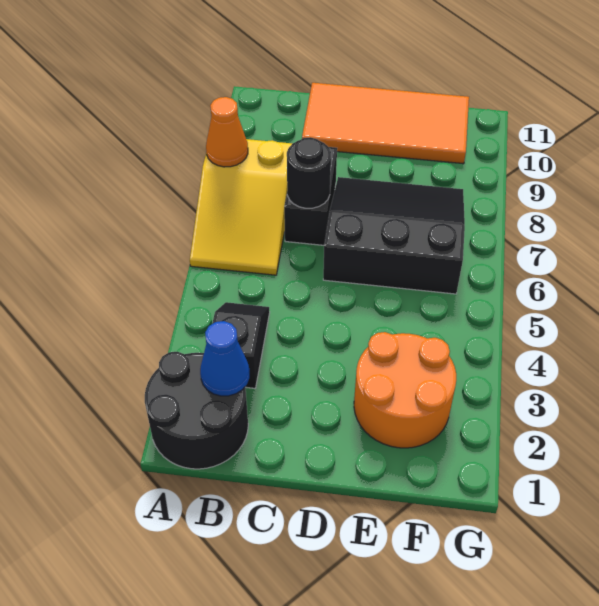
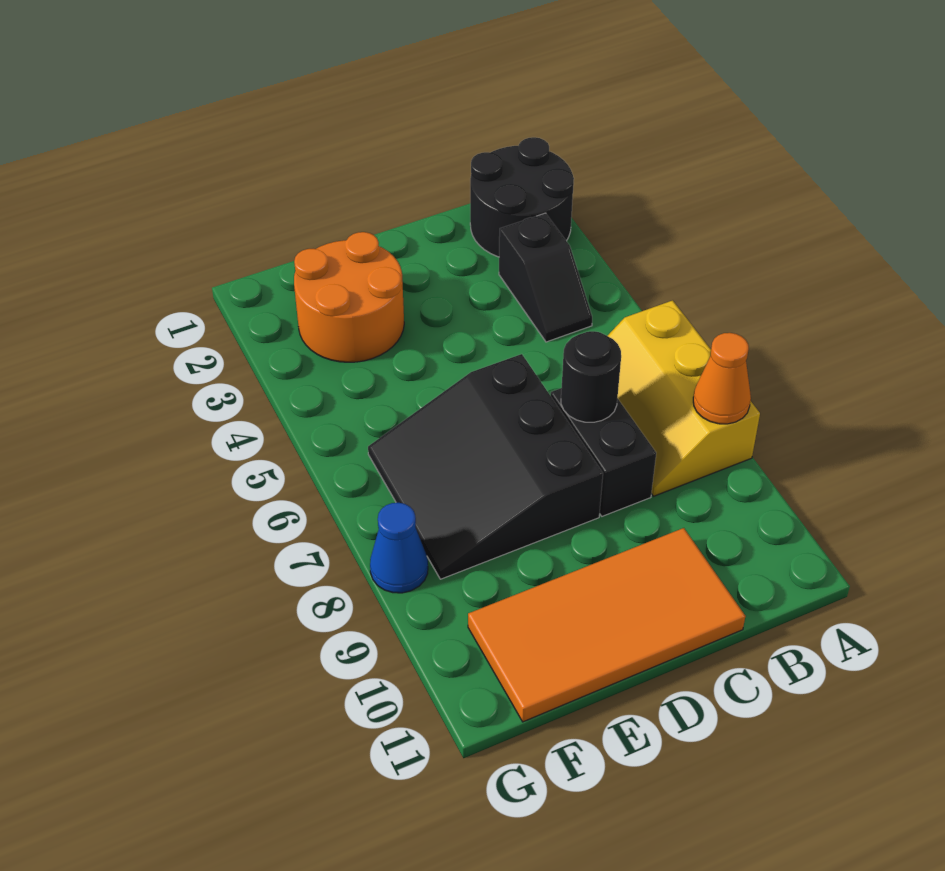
yellow 2x3 slope [190,139,293,275] -> yellow 2x3 slope turned to [608,300,760,496]
blue 1x1 cone [200,321,249,396] -> blue 1x1 cone moved to [370,503,428,593]
black 3x3 slope [323,177,465,294] -> black 3x3 slope turned to [368,354,603,579]

